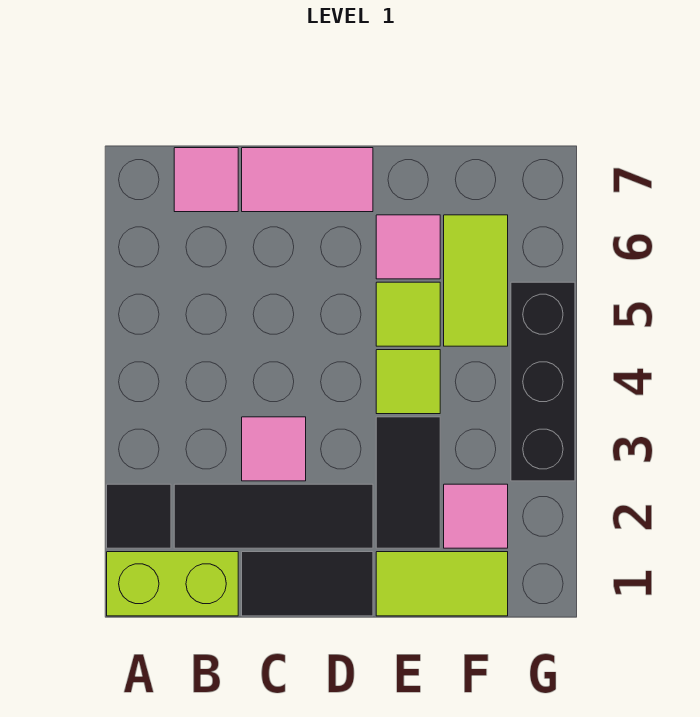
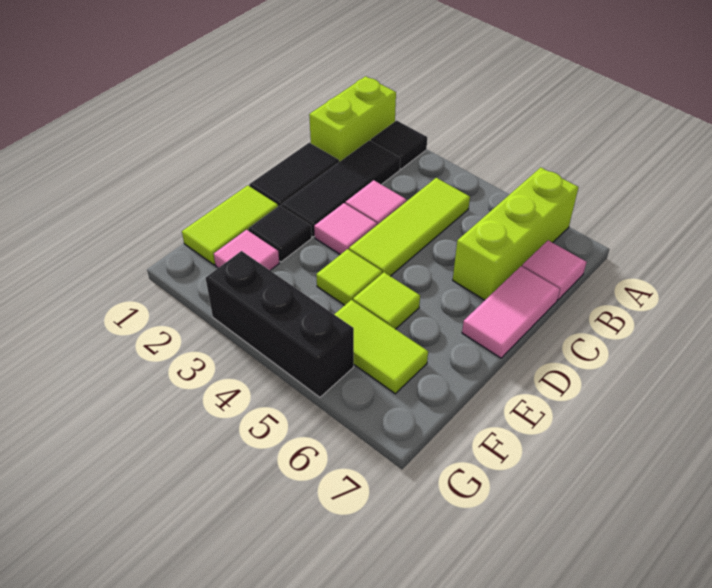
none -> lime 1x3 brick [453,167,579,300]
none -> lime 1x3 tile [349,178,470,276]
black 1x2 tile [376,417,440,548] -> black 1x1 tile [248,206,312,262]
pink 1x1 tile [376,215,440,279] -> pink 1x1 tile moved to [314,203,377,255]

